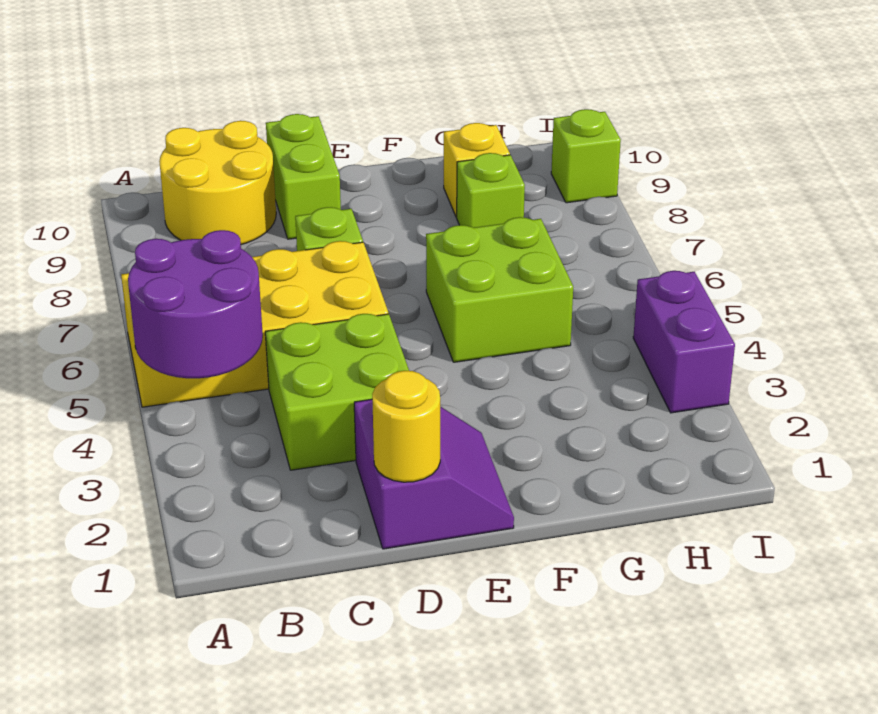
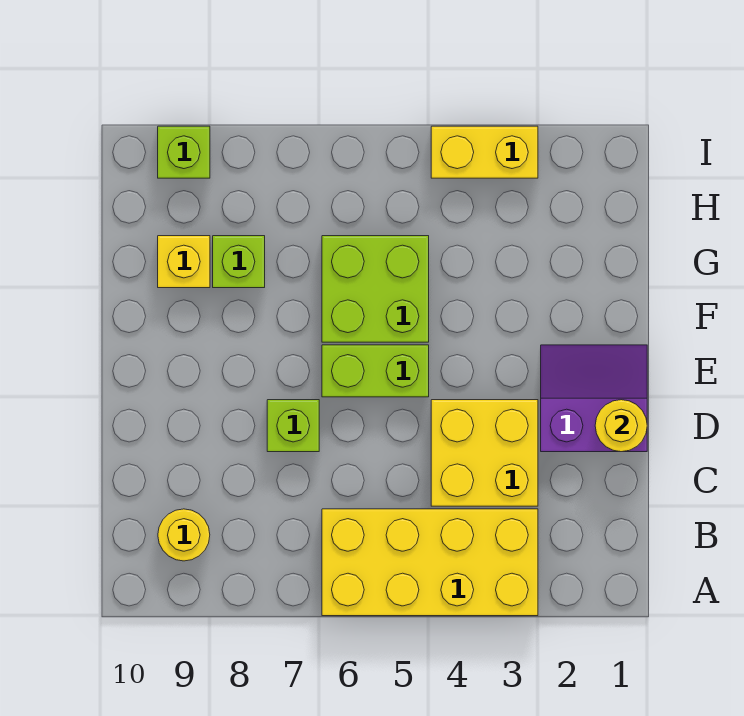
purple 2x2 round brick [128,230,263,378] -> none
yellow 2x4 brick [121,241,388,407] -> yellow 2x4 brick turned to [322,509,538,616]
yellow 2x2 round brick [159,121,276,245] -> yellow 1x1 round brick [158,509,210,561]
lime 2x2 brick [265,314,409,470] -> yellow 2x2 brick [431,400,538,506]
lime 1x2 brick [266,114,341,239] -> lime 1x2 brick moved to [322,345,429,397]
purple 1x2 brick [633,271,735,413] -> yellow 1x2 brick [431,126,538,178]

